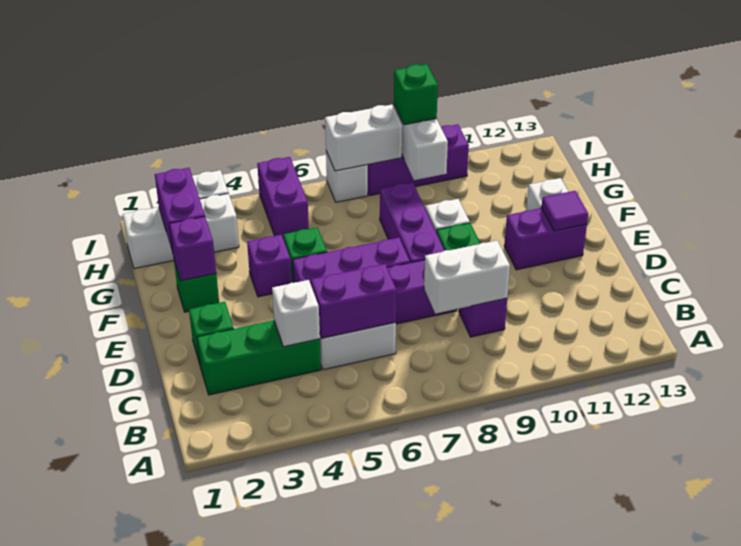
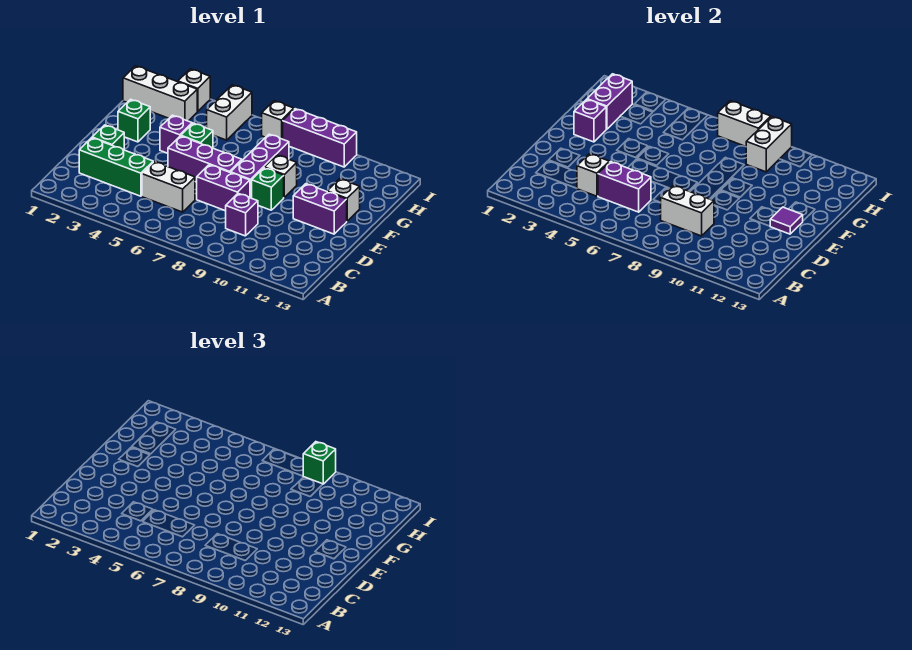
purple 1x2 brick [257,157,309,238] -> white 1x2 brick [207,85,252,140]

